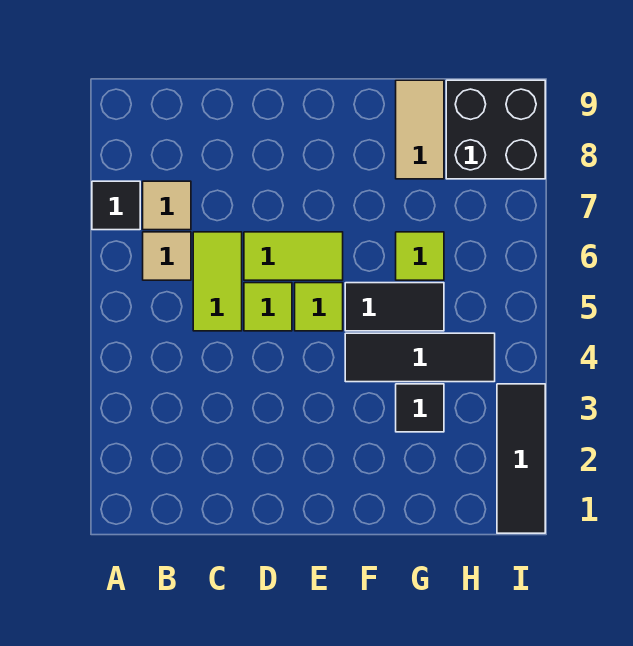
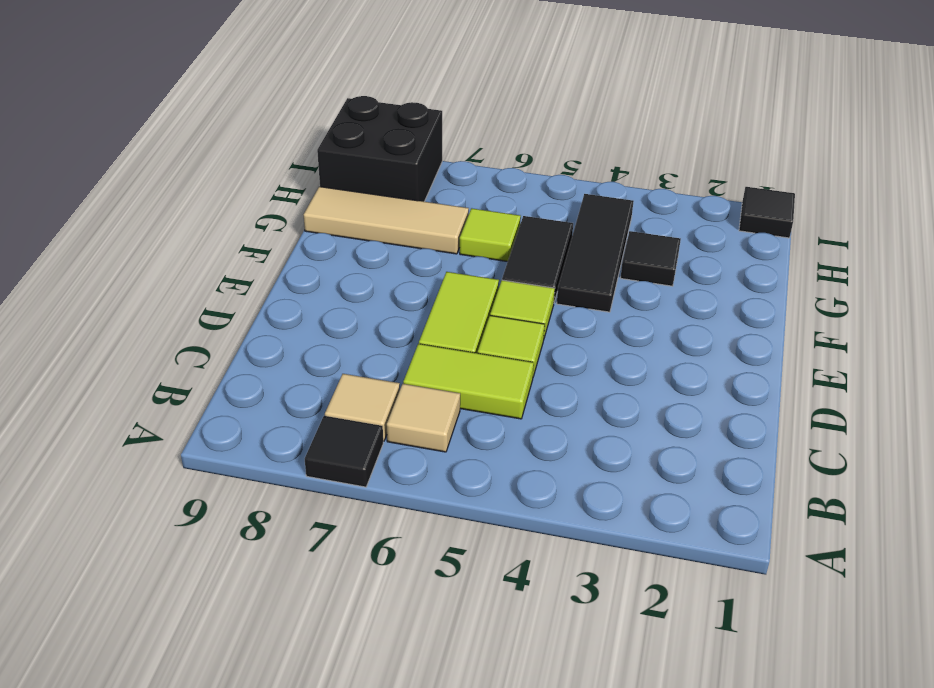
tan 1x2 tile [396,80,444,179] -> tan 1x3 tile [304,187,469,254]
black 1x3 tile [497,384,545,533] -> black 1x1 tile [739,187,795,238]

